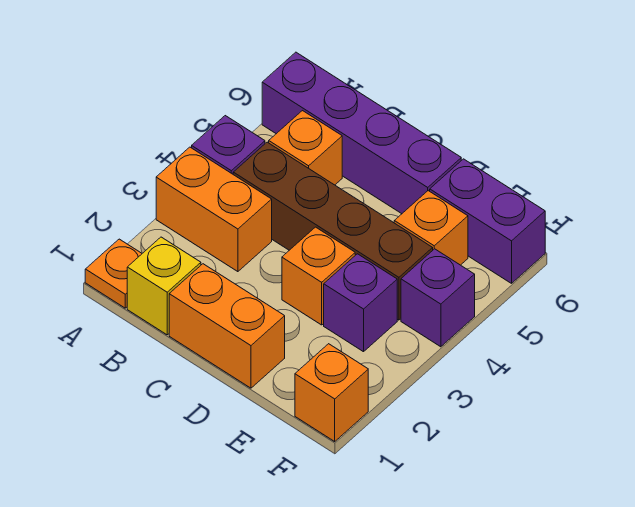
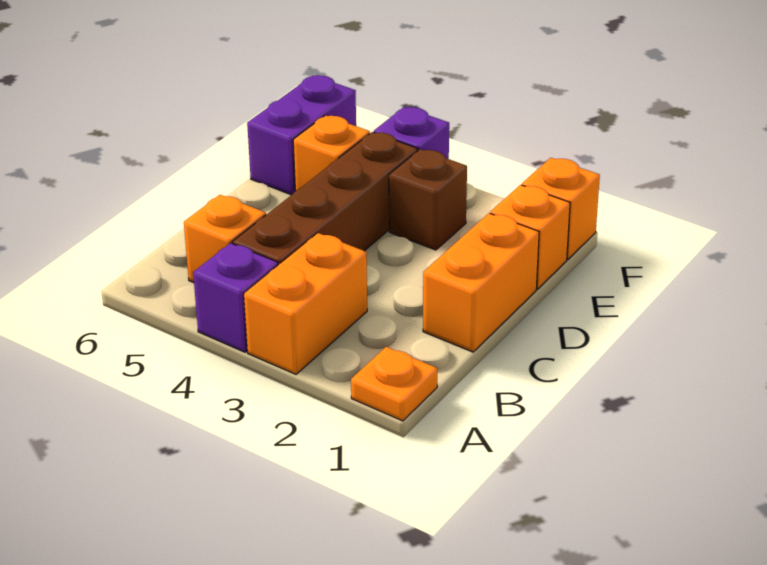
purple 1x4 brick [262,52,461,214] -> none
yellow 1x1 brick [127,237,201,335] -> none
orange 1x1 brick [282,227,355,325] -> orange 1x1 brick moved to [490,185,570,289]
purple 1x1 brick [324,254,397,352] -> brown 1x1 brick [389,149,467,250]

